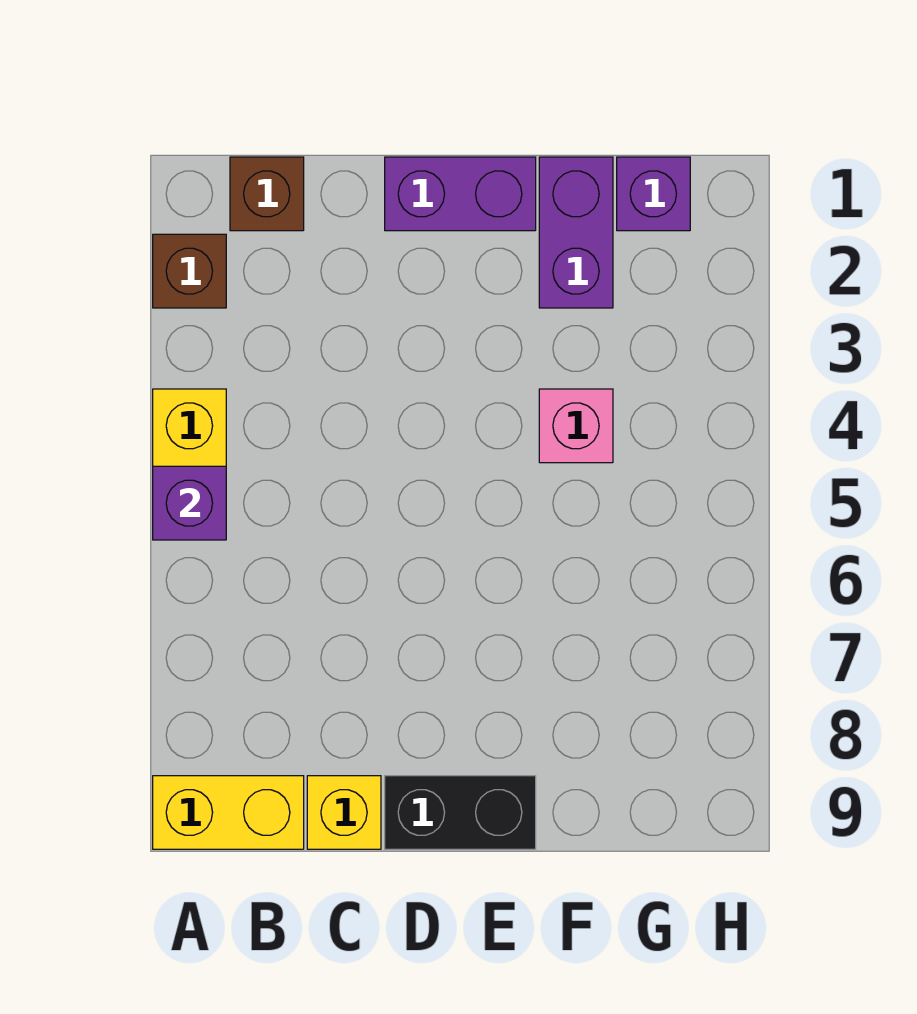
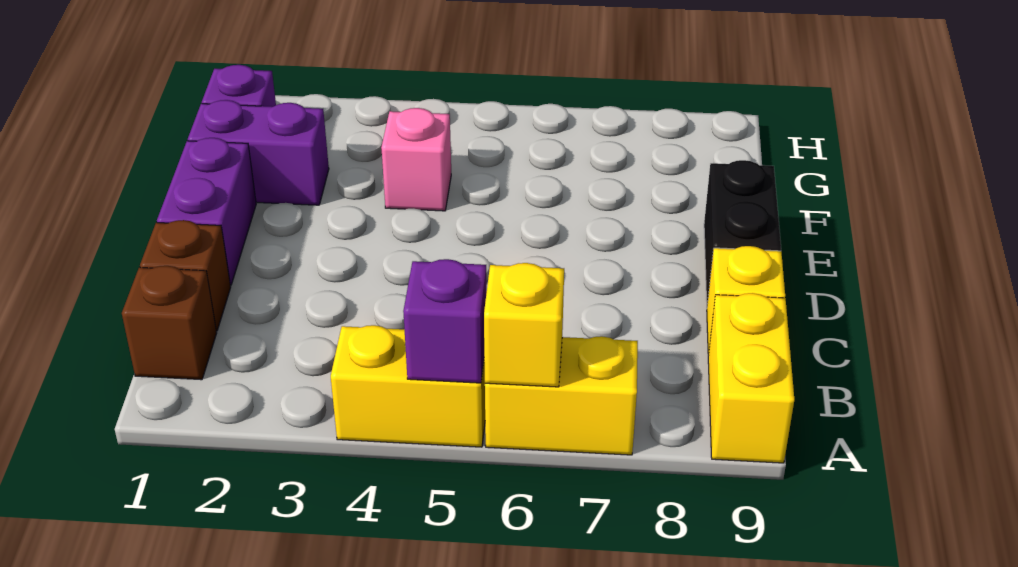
brown 1x1 brick [153,234,226,308] -> brown 1x1 brick moved to [140,220,231,331]
none -> yellow 1x2 brick [485,336,638,455]
none -> yellow 1x1 brick [484,263,564,387]

